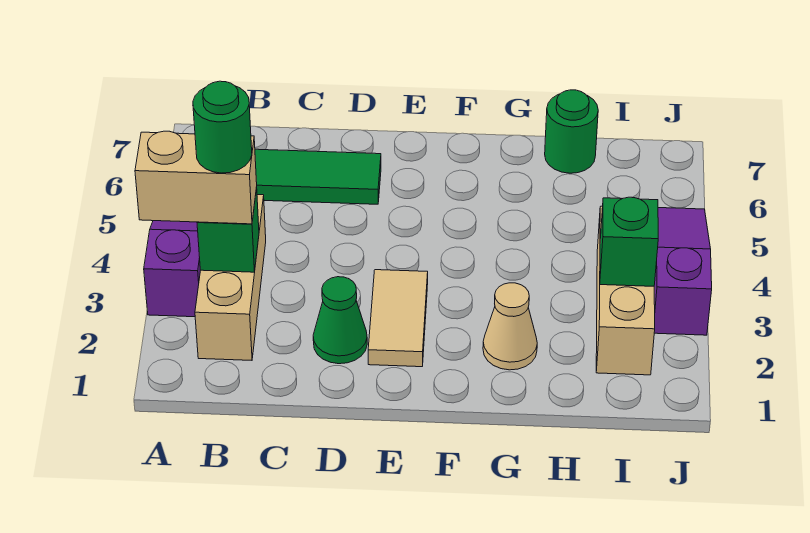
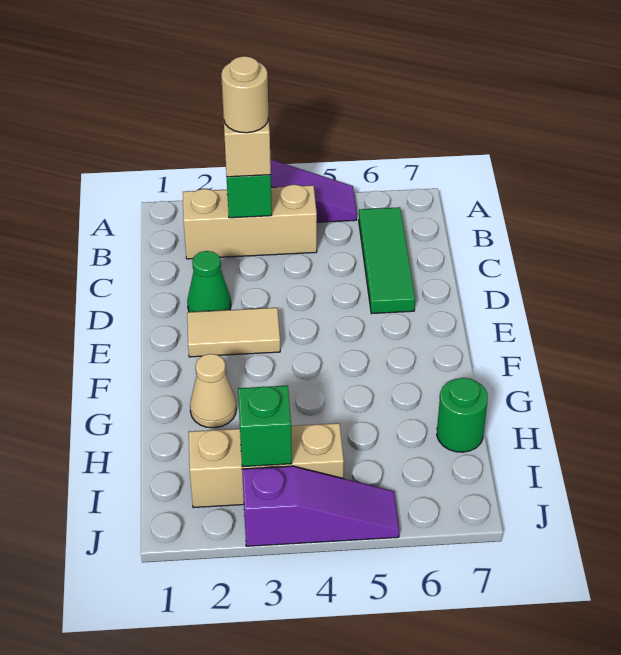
green 1x1 round brick [193,81,252,173] -> tan 1x1 round brick [221,56,269,133]

